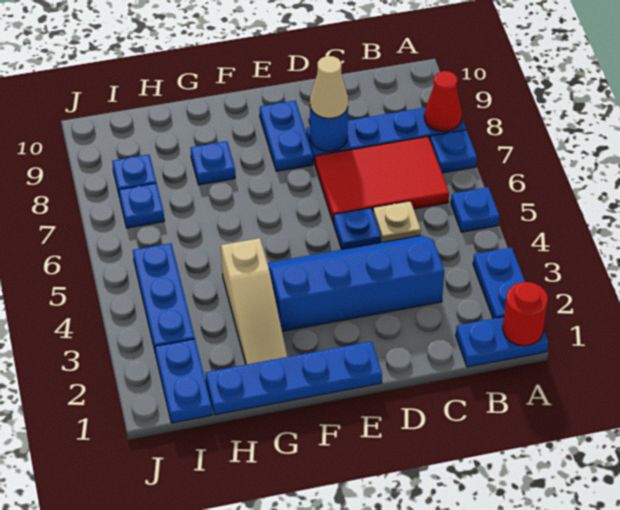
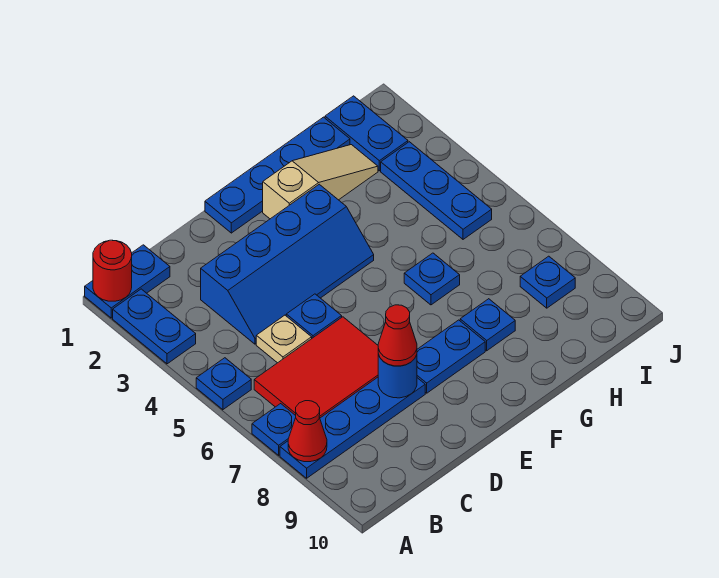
tan 1x1 cone [310,56,348,118] -> red 1x1 cone [378,305,417,366]
blue 1x2 plate [260,101,313,171] -> blue 1x2 plate turned to [417,320,485,393]
tan 1x3 slope [221,238,287,365] -> tan 1x3 slope turned to [263,145,378,219]
blue 1x1 plate [119,183,164,228] -> blue 1x1 plate moved to [404,253,460,305]

